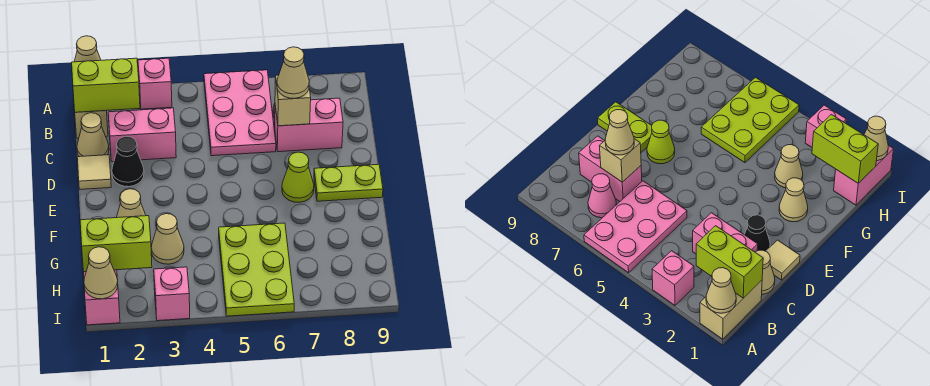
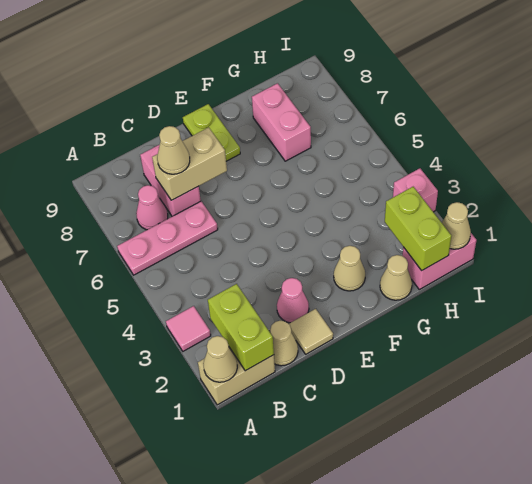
pink 1x1 brick [138,58,172,109] -> pink 1x1 tile [166,306,211,351]
pink 2x3 plate [204,70,276,156] -> pink 1x3 plate [117,201,218,275]
pink 1x2 brick [108,108,176,162] -> pink 1x2 brick moved to [252,83,311,161]
tan 1x1 brick [275,75,311,126] -> tan 1x2 brick [152,127,227,200]
black 1x1 cone [112,136,144,187] -> pink 1x1 cone [277,278,309,323]
lime 1x1 cone [282,152,314,202] -> none
tan 1x1 cone [151,214,184,264] -> tan 1x1 cone moved to [380,255,412,300]
lime 2x3 plate [219,223,294,316] -> none

